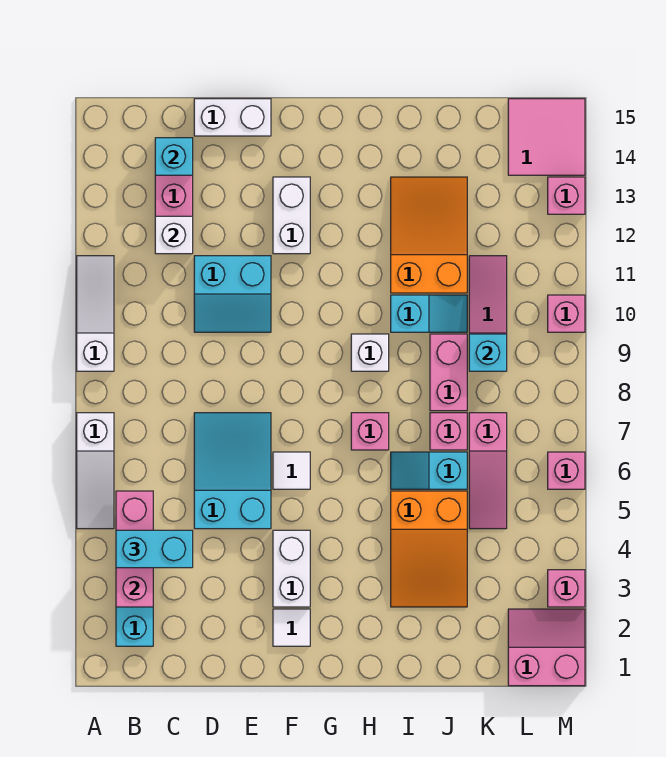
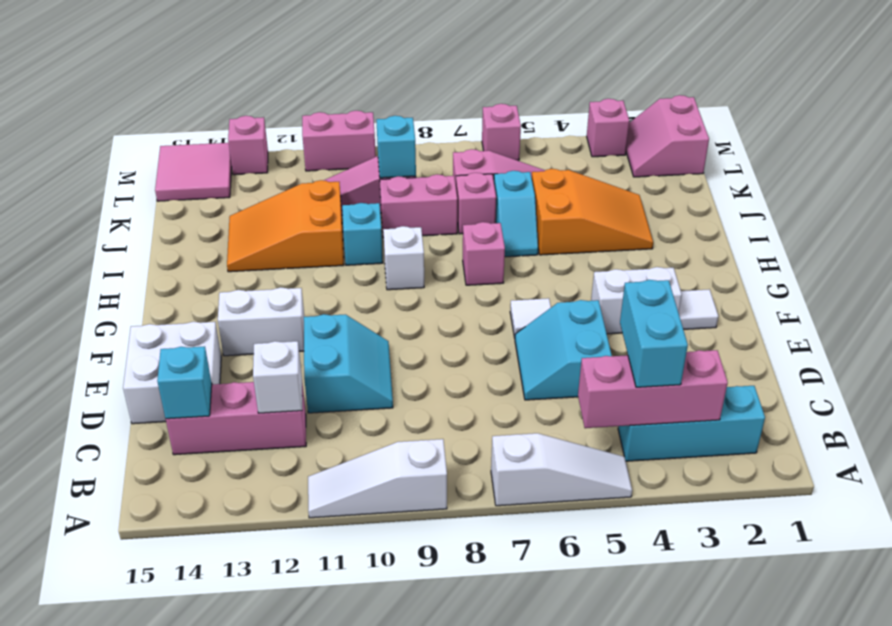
cyan 2x3 slope [194,413,271,529] -> cyan 2x2 slope [515,300,612,400]
white 1x2 brick [194,99,271,136] -> white 2x2 brick [123,322,221,424]
pink 1x1 brick [548,295,585,332] -> pink 1x2 brick [302,111,376,171]

